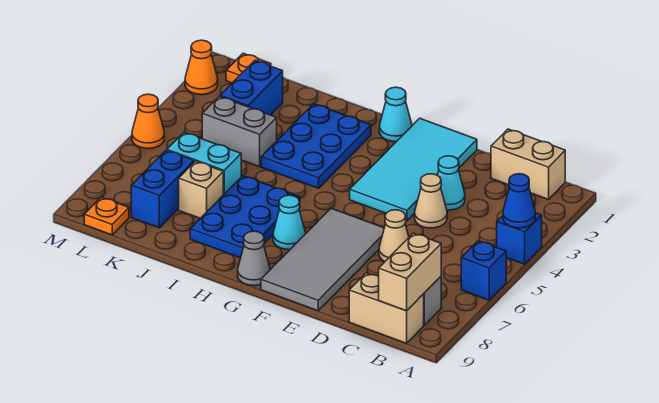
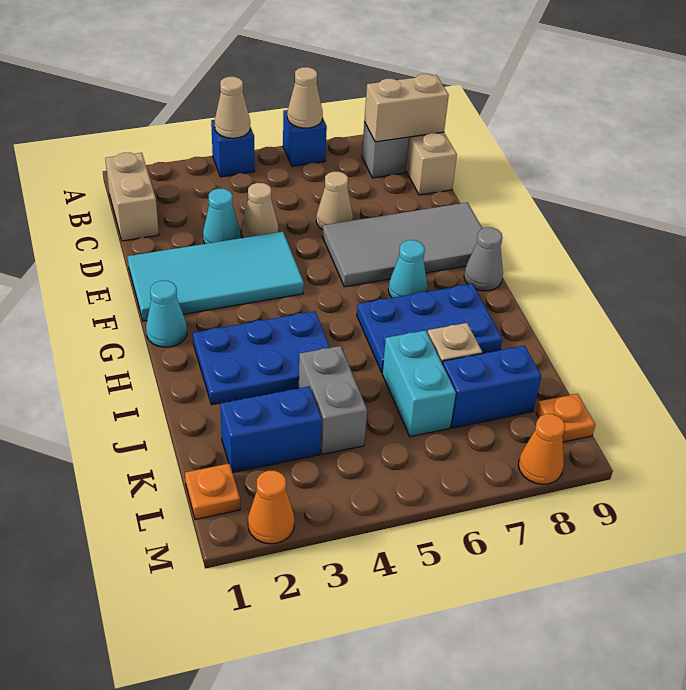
blue 1x1 cone [503,174,535,228] -> tan 1x1 cone [215,77,250,138]
none -> tan 1x1 cone [287,67,323,128]
orange 1x1 cone [132,94,164,149] -> orange 1x1 cone moved to [518,414,565,484]

